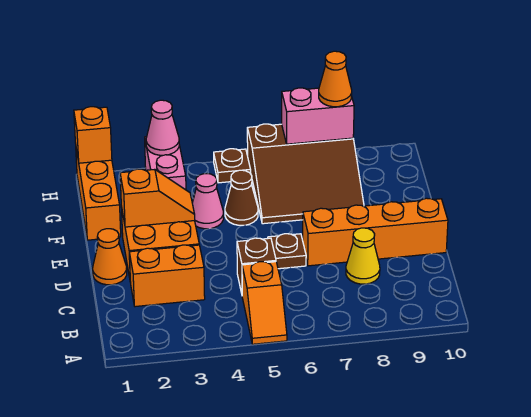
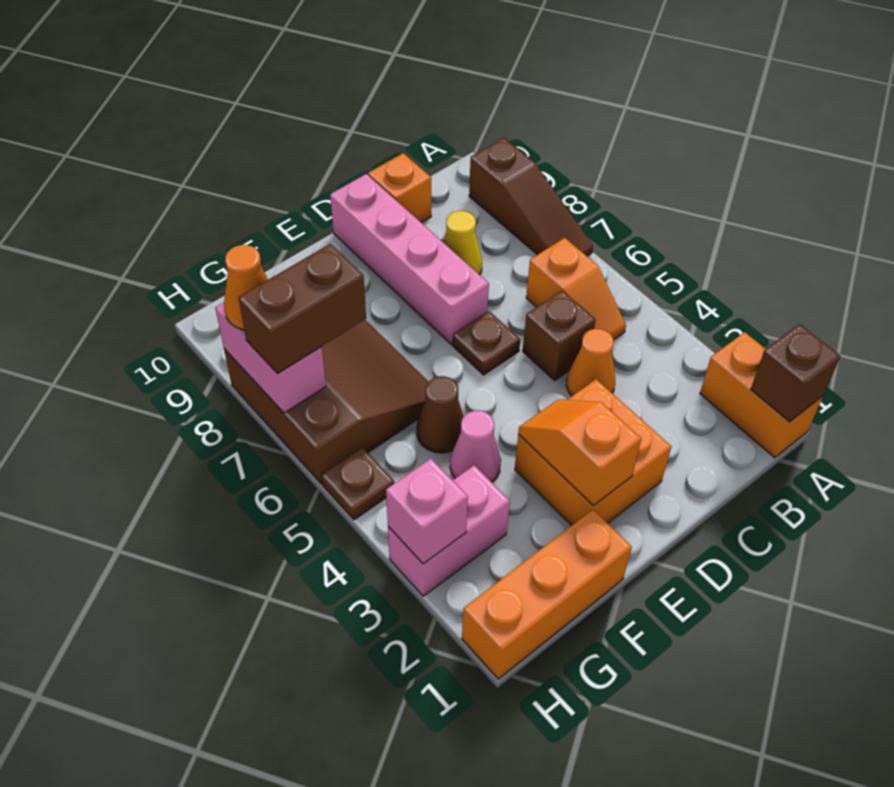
none -> brown 1x1 brick [751,324,841,422]
orange 1x2 slope [242,262,287,344] -> orange 1x2 slope turned to [526,238,626,340]
none -> brown 1x3 slope [469,138,593,256]
orange 1x2 brick [129,245,205,307] -> orange 1x2 brick moved to [700,332,823,458]
orange 1x1 cone [93,229,127,285] -> orange 1x1 cone moved to [566,329,615,396]
orange 1x4 brick [303,198,448,266] -> pink 1x4 brick [330,174,489,344]
none -> brown 1x2 brick [238,244,366,374]
orange 1x1 brick [74,107,112,163] -> orange 1x1 brick moved to [368,153,431,223]
pink 1x1 cone [146,100,179,155] -> pink 1x1 brick [386,459,468,564]

